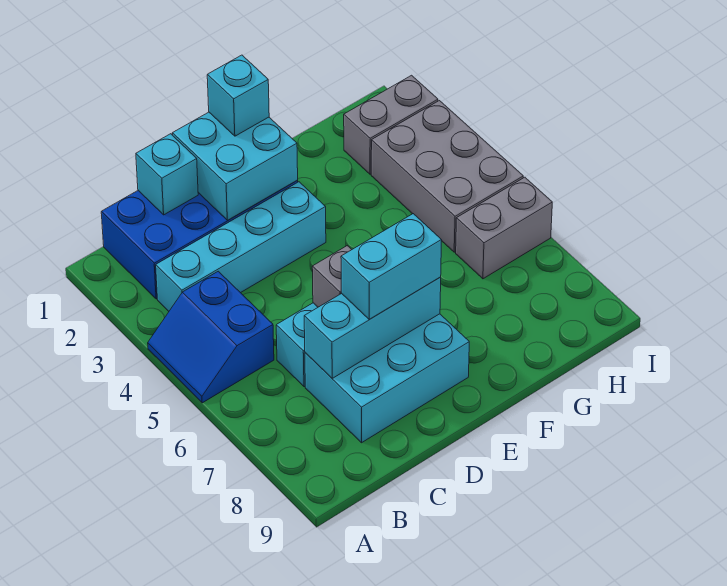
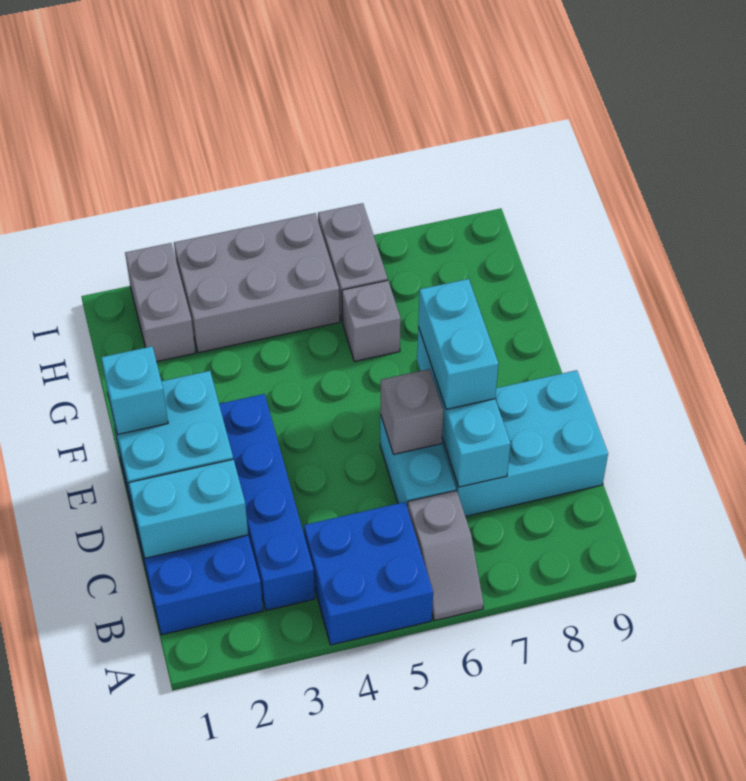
blue 2x2 slope [148,271,274,403] -> blue 2x2 brick [304,502,433,645]
none -> grey 1x2 slope [408,490,484,621]
cyan 1x4 brick [156,182,326,311] -> blue 1x4 brick [219,394,315,610]
cyan 1x1 brick [136,134,198,215] -> cyan 1x2 brick [129,459,248,558]
cyan 2x3 brick [305,314,469,443] -> cyan 2x3 brick turned to [442,370,608,516]
none -> grey 1x1 brick [342,280,401,361]

